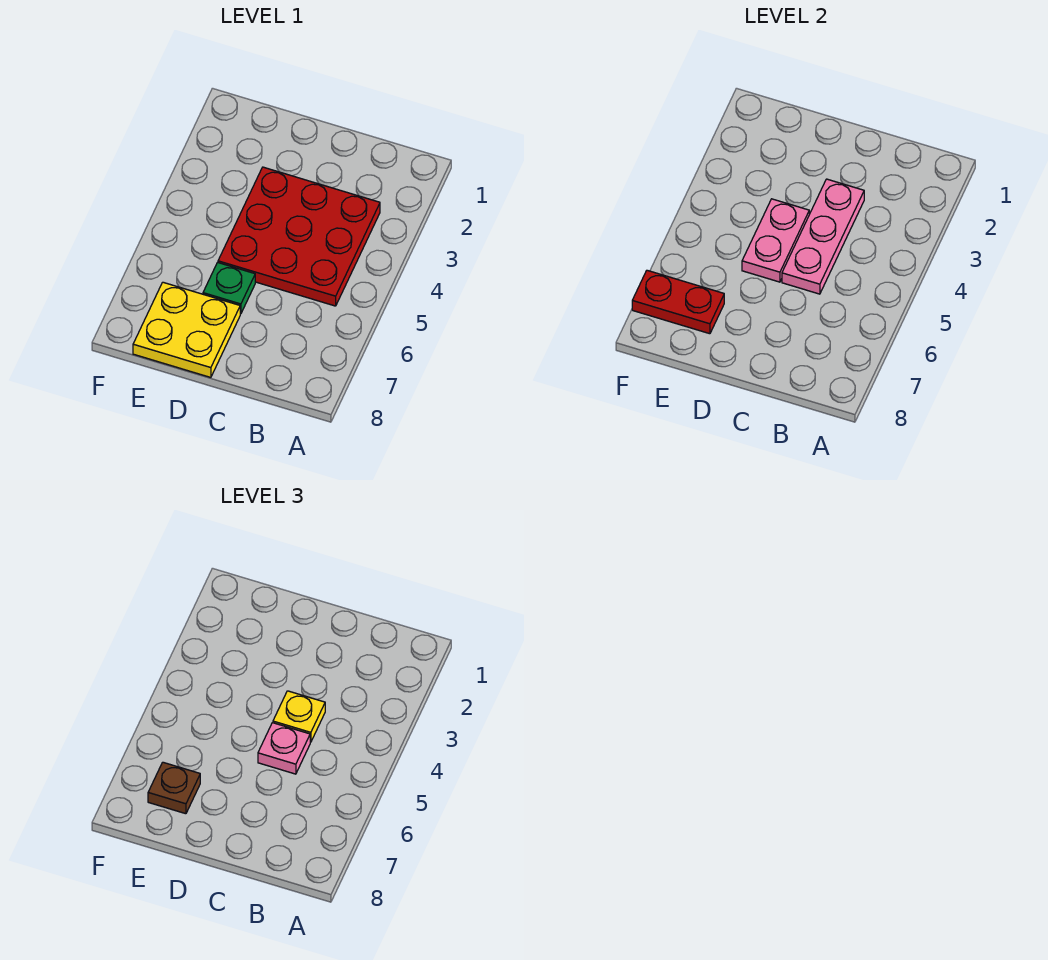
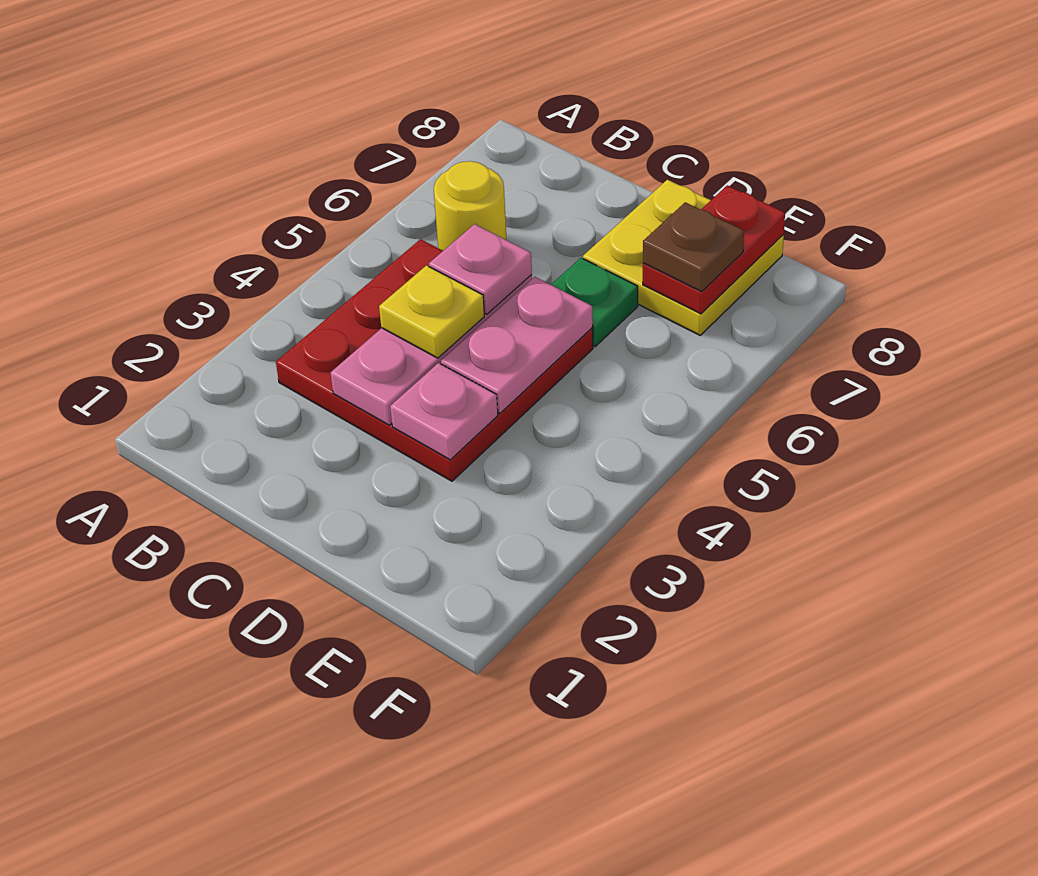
none -> yellow 1x1 round brick [434,161,507,251]
none -> pink 1x1 plate [390,363,498,460]
red 1x2 plate [632,270,724,334] -> red 1x2 plate turned to [643,185,785,314]

